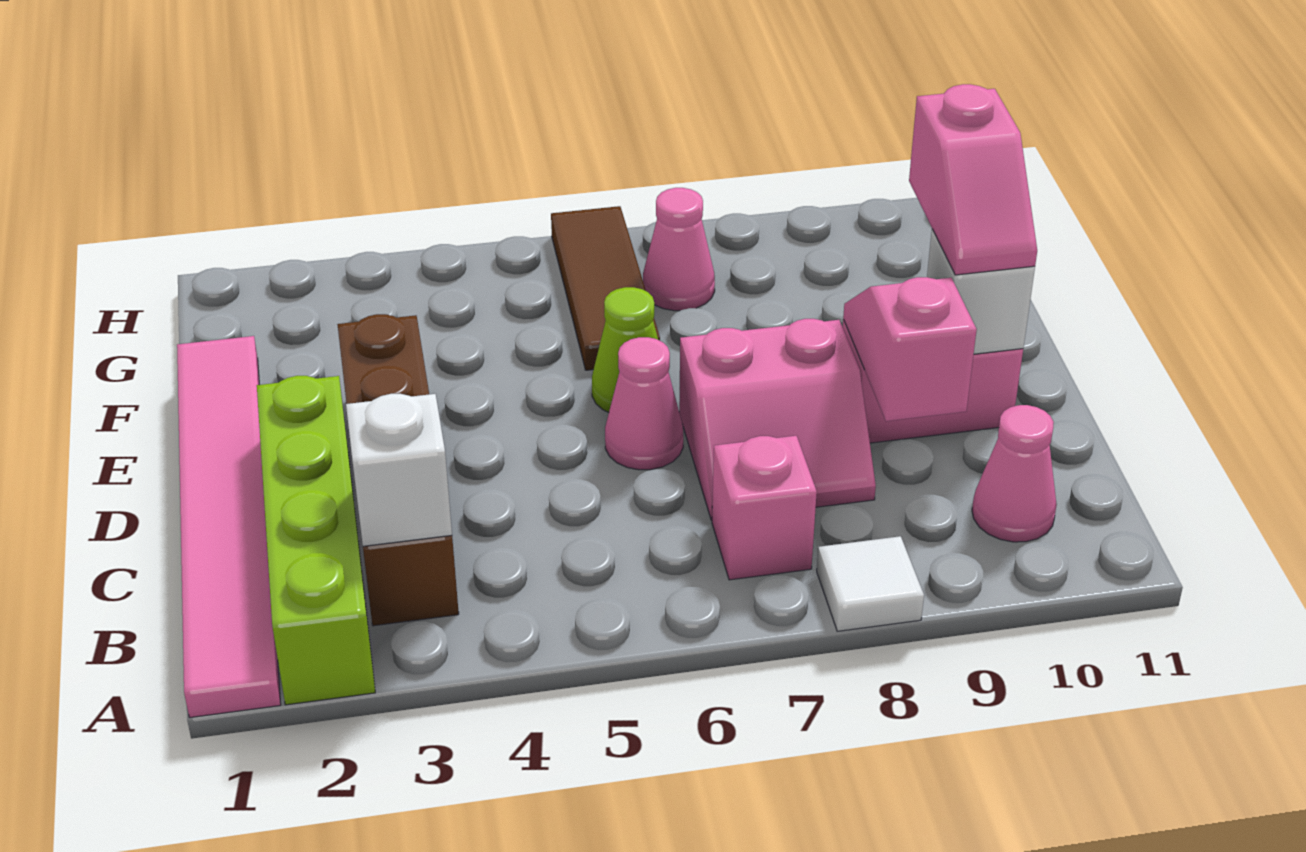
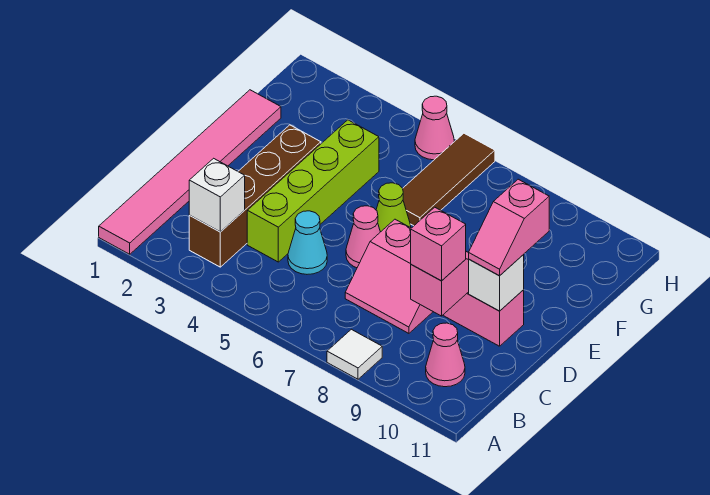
lime 1x4 brick [257,376,375,705] -> lime 1x4 brick moved to [247,120,379,262]
pink 1x1 brick [712,436,817,580] -> pink 1x1 brick moved to [411,207,466,281]
none -> cyan 1x1 cone [288,211,327,274]
pink 1x1 cone [643,188,715,311] -> pink 1x1 cone moved to [415,96,454,160]

